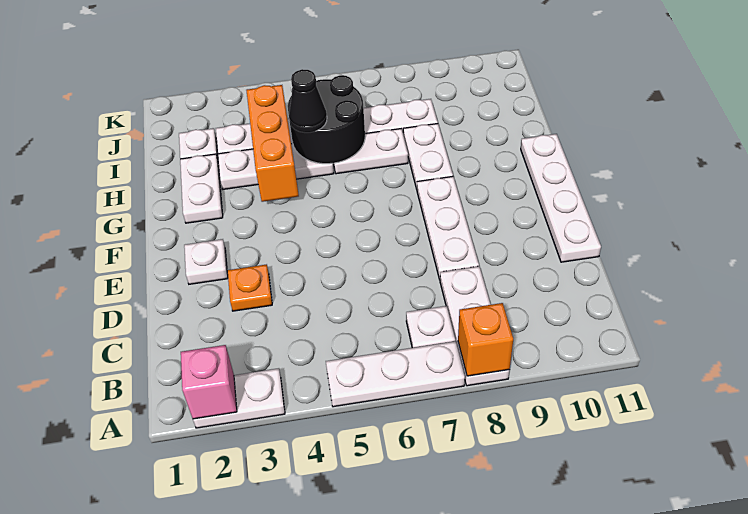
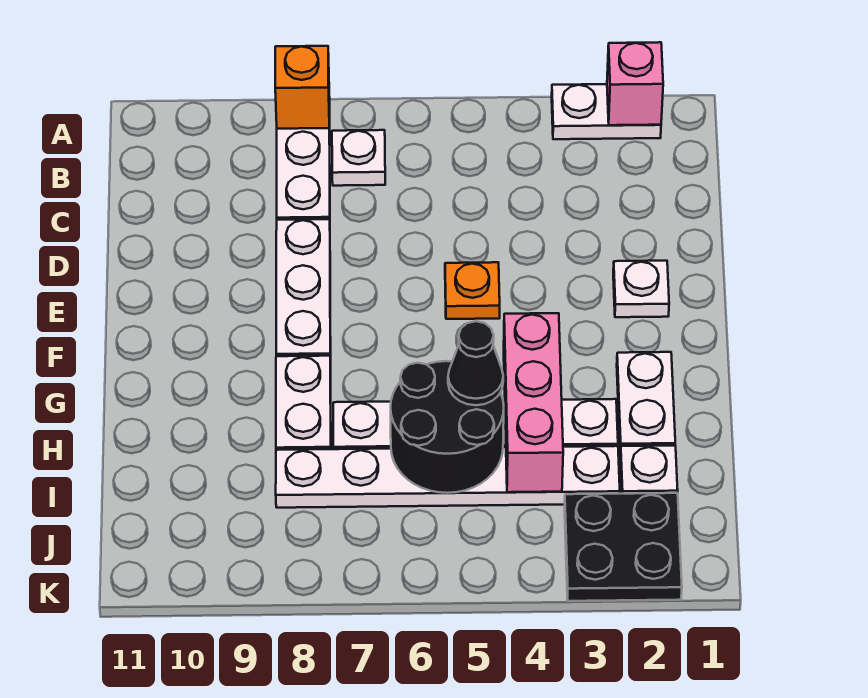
white 1x3 plate [326,341,465,407] -> none
orange 1x1 plate [228,264,272,311] -> orange 1x1 plate moved to [445,262,500,319]
white 1x4 plate [521,134,601,262] -> none
orange 1x3 brick [246,85,299,202] -> pink 1x3 brick [504,313,563,492]
none -> black 2x2 plate [565,493,682,601]

